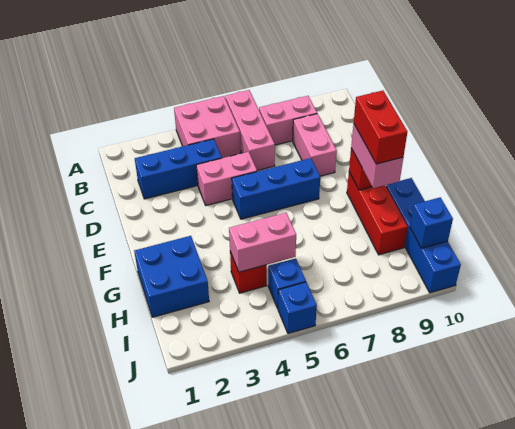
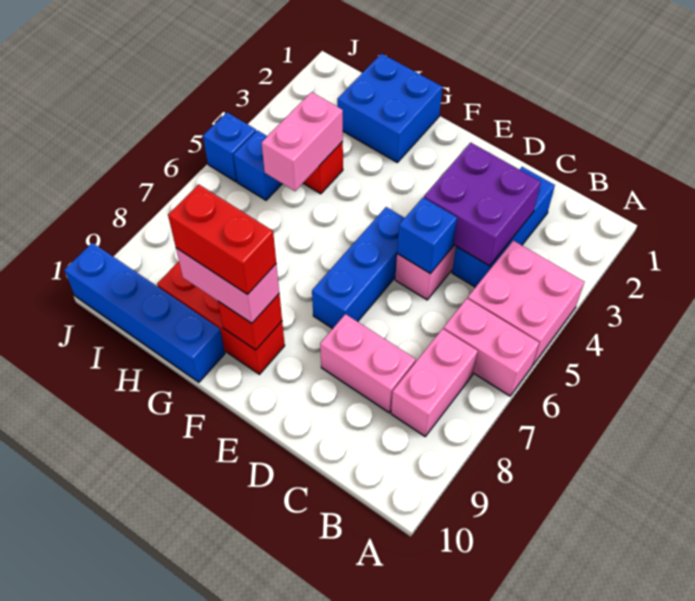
pink 1x3 brick [225,90,275,171] -> pink 1x2 brick [444,299,539,396]
none -> purple 2x2 brick [424,143,541,266]
blue 1x1 brick [410,197,453,248] -> blue 1x1 brick moved to [397,197,457,274]

